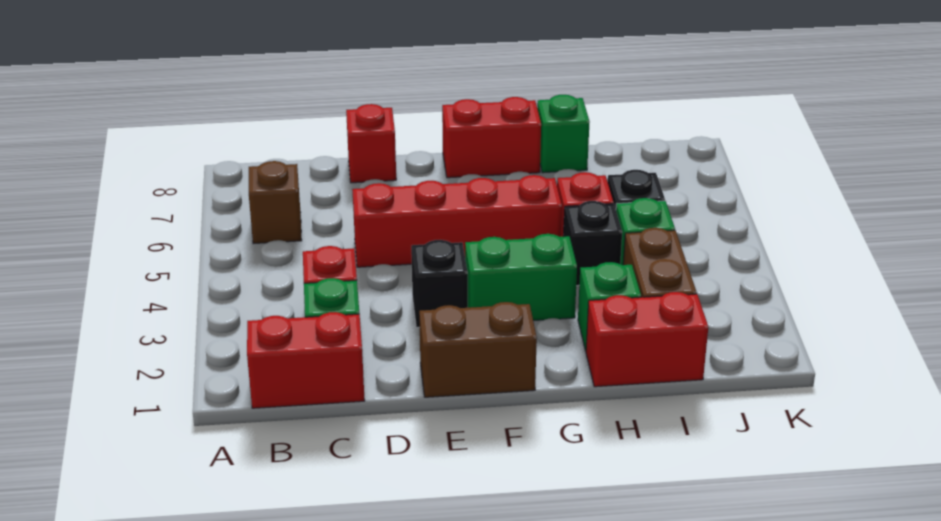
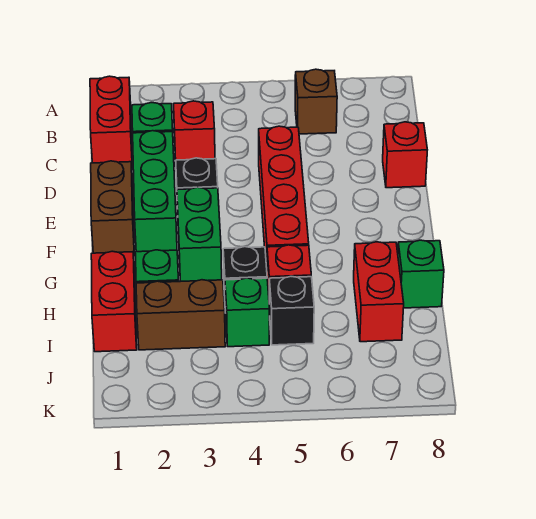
none -> green 1x3 brick [133,131,177,252]
red 1x2 brick [442,97,541,178] -> red 1x2 brick moved to [354,242,404,342]

